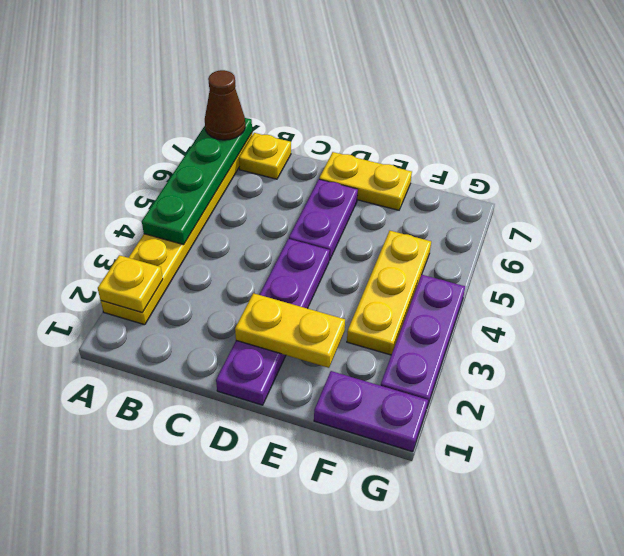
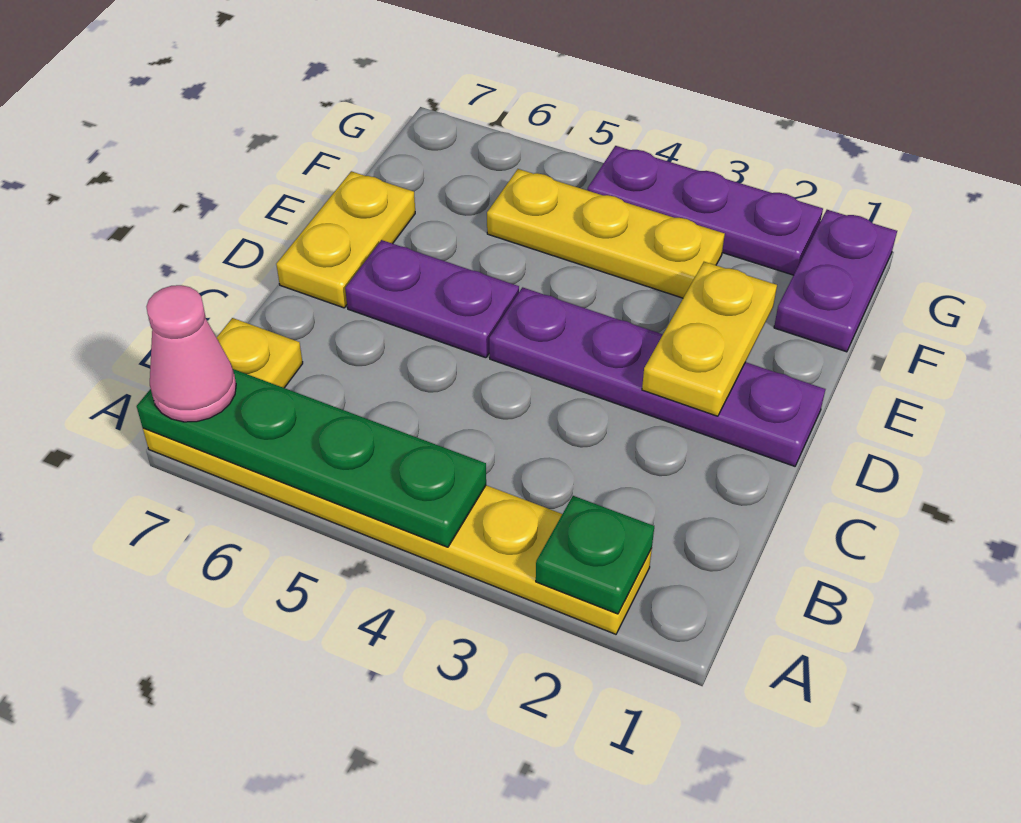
yellow 1x1 plate [98,255,163,312] -> green 1x1 plate [536,496,654,614]
brown 1x1 cone [205,70,245,140] -> pink 1x1 cone [146,285,236,422]

